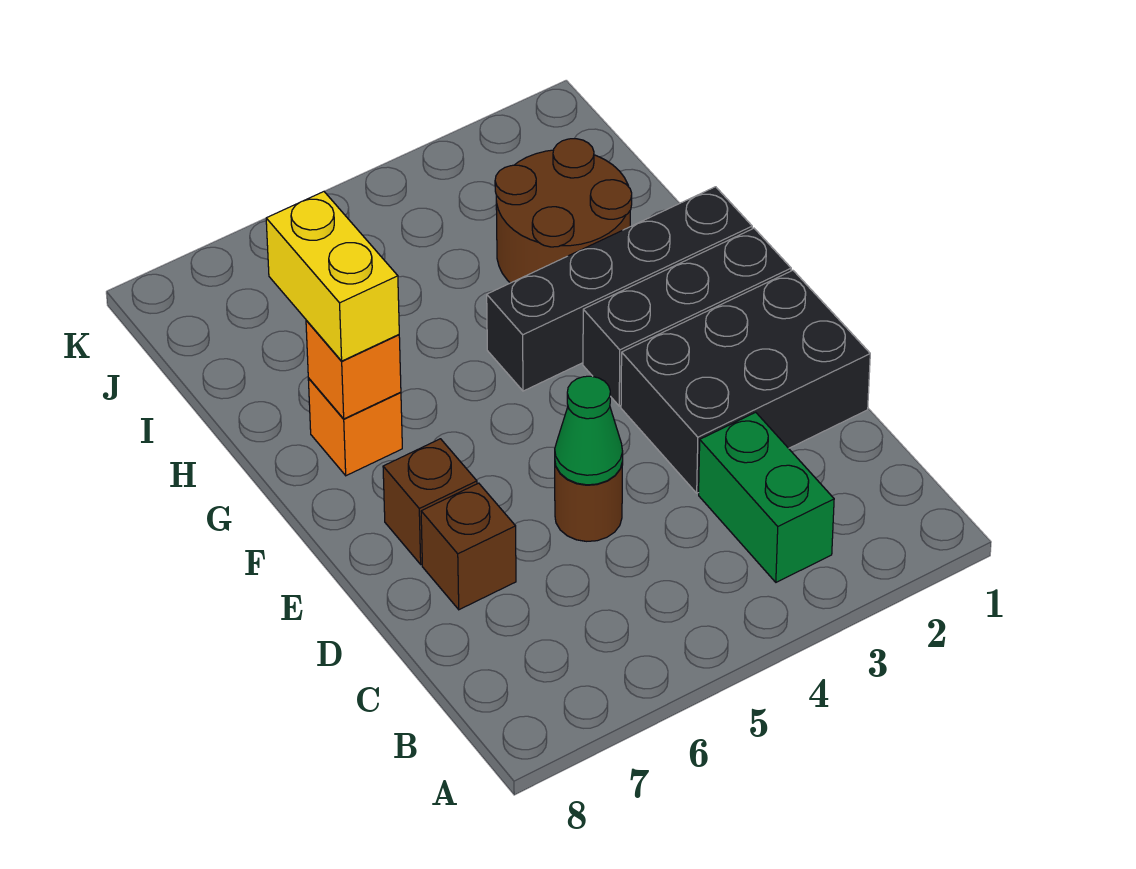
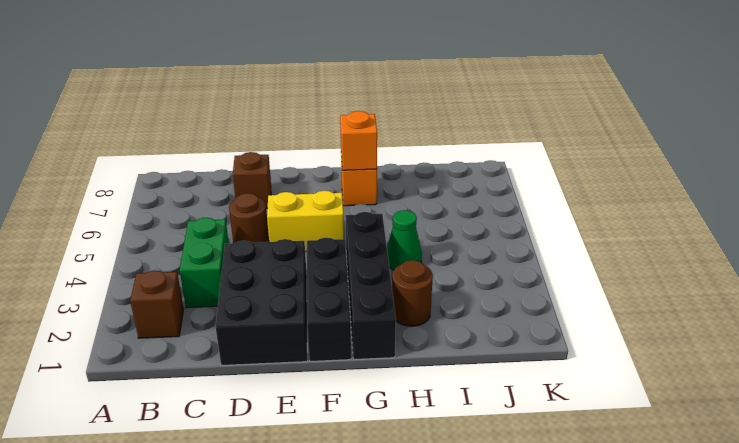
green 1x2 brick [699,412,834,582] -> green 1x2 brick turned to [180,218,229,308]
green 1x1 cone [555,376,623,485] -> green 1x1 cone moved to [387,210,422,270]
brown 1x1 brick [383,439,477,564] -> brown 1x1 brick moved to [130,271,184,338]
yellow 1x2 brick [266,192,399,361] -> yellow 1x2 brick moved to [267,191,344,252]
brown 2x2 round brick [495,139,632,283] -> brown 1x1 round brick [392,260,433,326]

